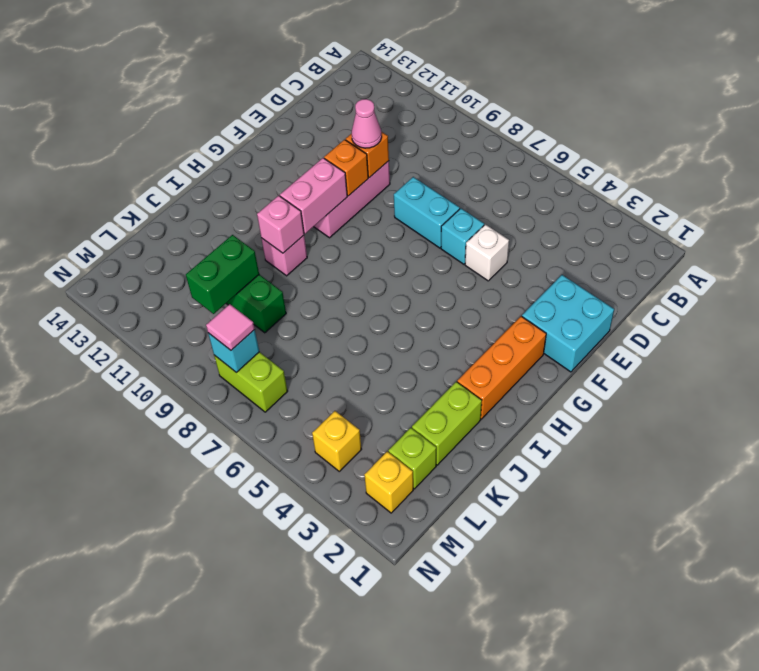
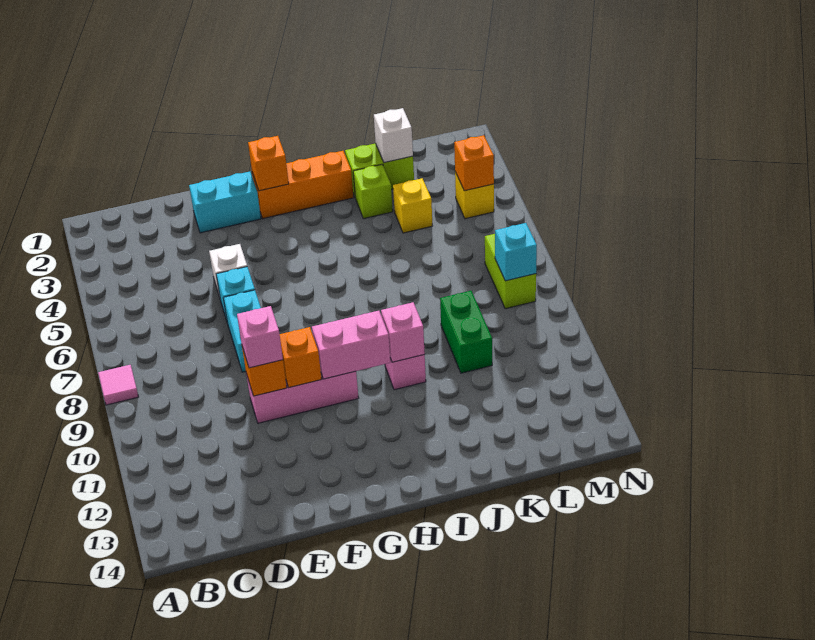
cyan 2x2 brick [522,275,614,372] -> cyan 1x2 brick [189,172,261,233]
pink 1x1 cone [352,99,382,148] -> pink 1x1 brick [237,306,283,368]
none -> orange 1x1 brick [248,136,289,191]
none -> white 1x1 brick [374,108,413,163]
green 1x2 brick [186,235,259,314] -> none
lime 1x1 brick [388,428,436,489] -> lime 1x1 brick moved to [353,164,393,219]
yellow 1x1 brick [365,451,413,513] -> yellow 1x1 brick moved to [393,178,432,233]
none -> orange 1x1 brick [454,135,494,191]
pink 1x1 tile [206,304,255,350] -> pink 1x1 tile moved to [98,365,138,405]

